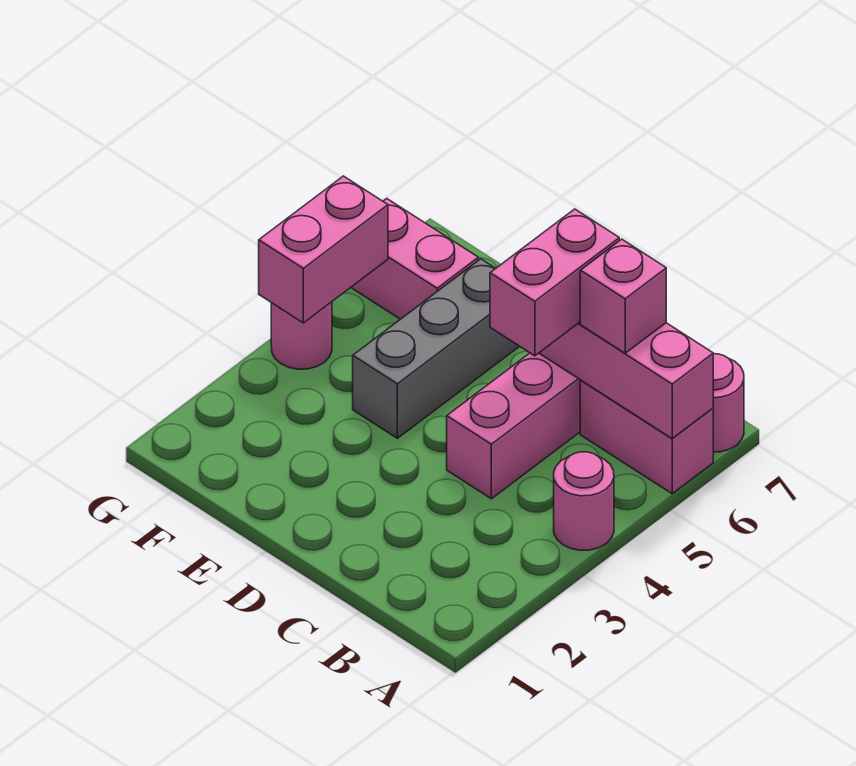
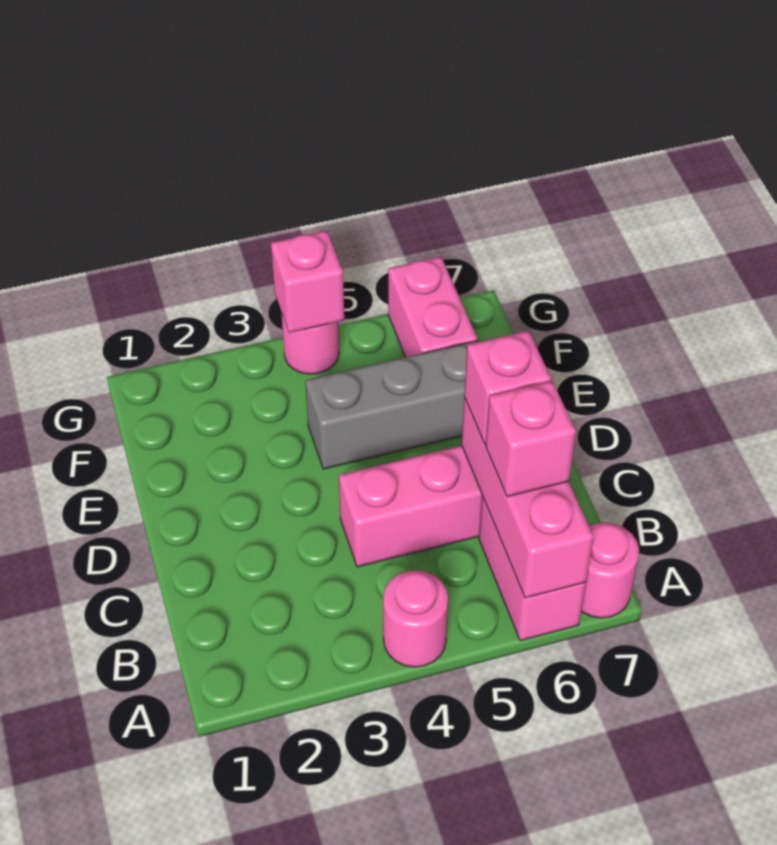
pink 1x2 brick [490,209,619,356] -> pink 1x1 brick [464,331,551,444]
pink 1x2 brick [259,176,388,323] -> pink 1x1 brick [271,231,344,333]

